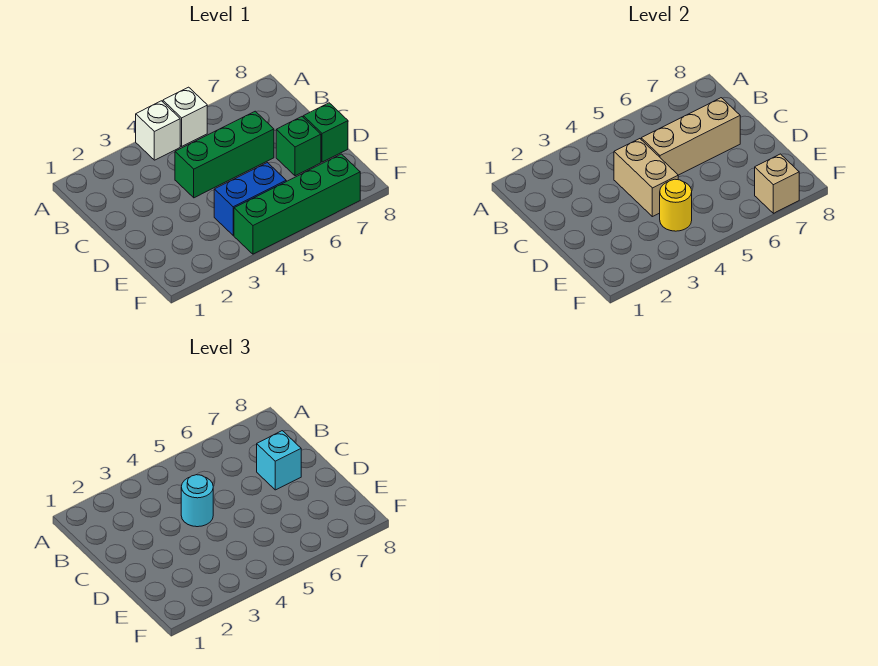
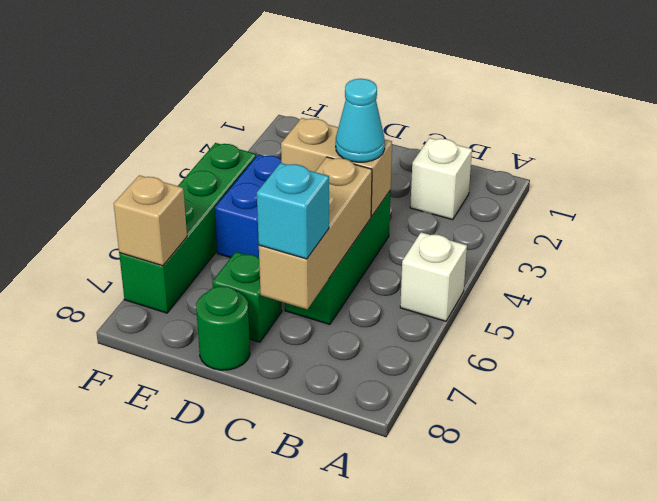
white 1x1 brick [136,101,180,160] -> white 1x1 brick moved to [410,138,472,220]
cyan 1x1 round brick [181,475,213,527] -> cyan 1x1 cone [336,79,385,162]
green 1x1 brick [303,103,348,162] -> green 1x1 round brick [196,286,250,370]
yellow 1x1 round brick [660,179,692,231] -> none

